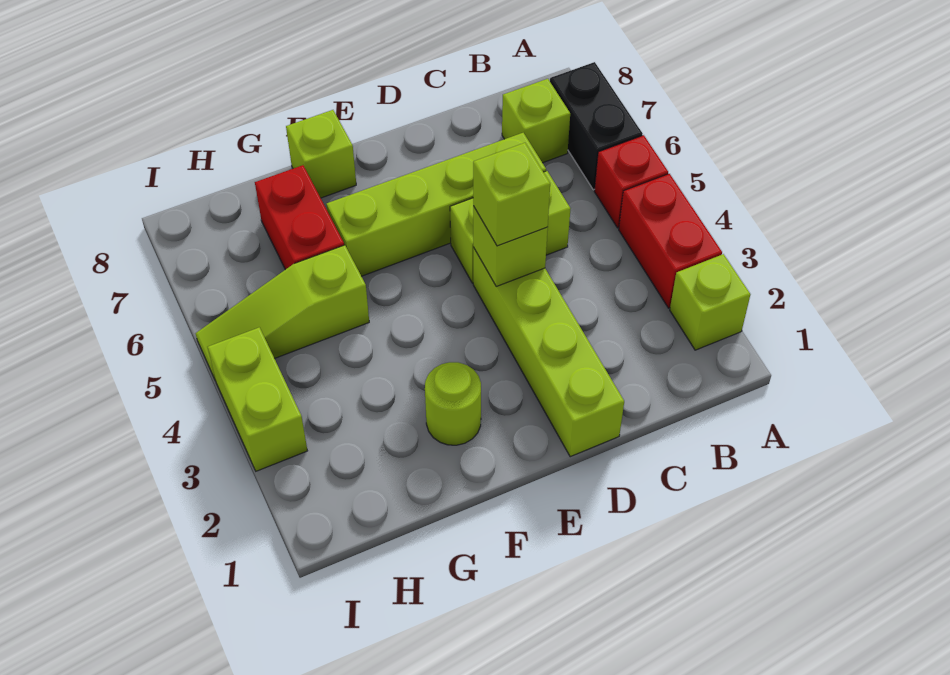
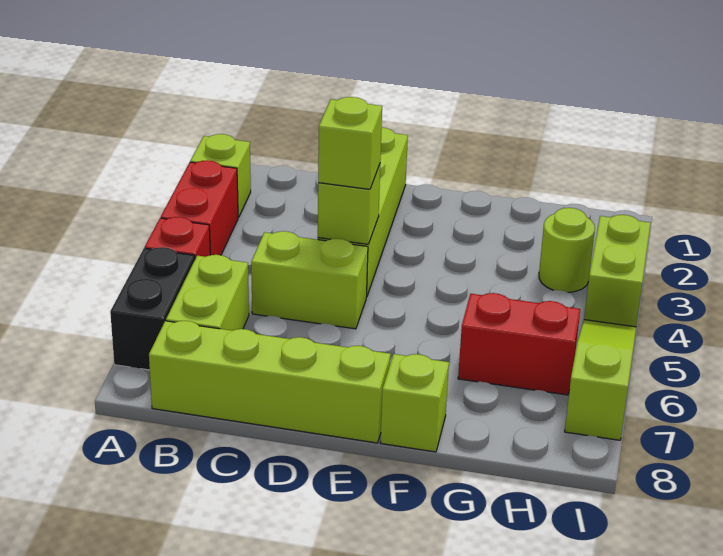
lime 1x1 brick [502,79,570,163] -> lime 1x2 brick [166,255,249,331]
lime 1x4 brick [326,133,546,276] -> lime 1x4 brick moved to [149,321,391,443]
lime 1x1 round brick [425,362,481,445] -> lime 1x1 round brick moved to [539,208,595,292]
lime 1x3 slope [196,245,369,381] -> lime 1x3 slope turned to [565,320,636,440]
red 1x2 brick [255,165,344,270] -> red 1x2 brick turned to [458,293,580,395]

